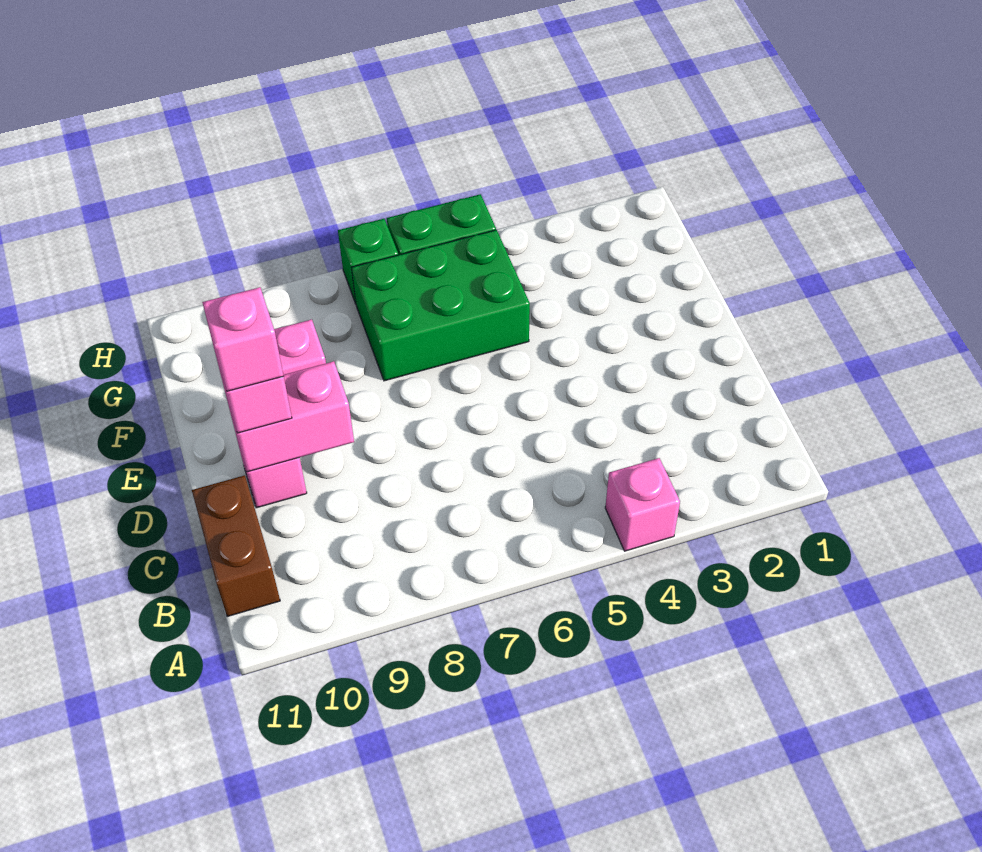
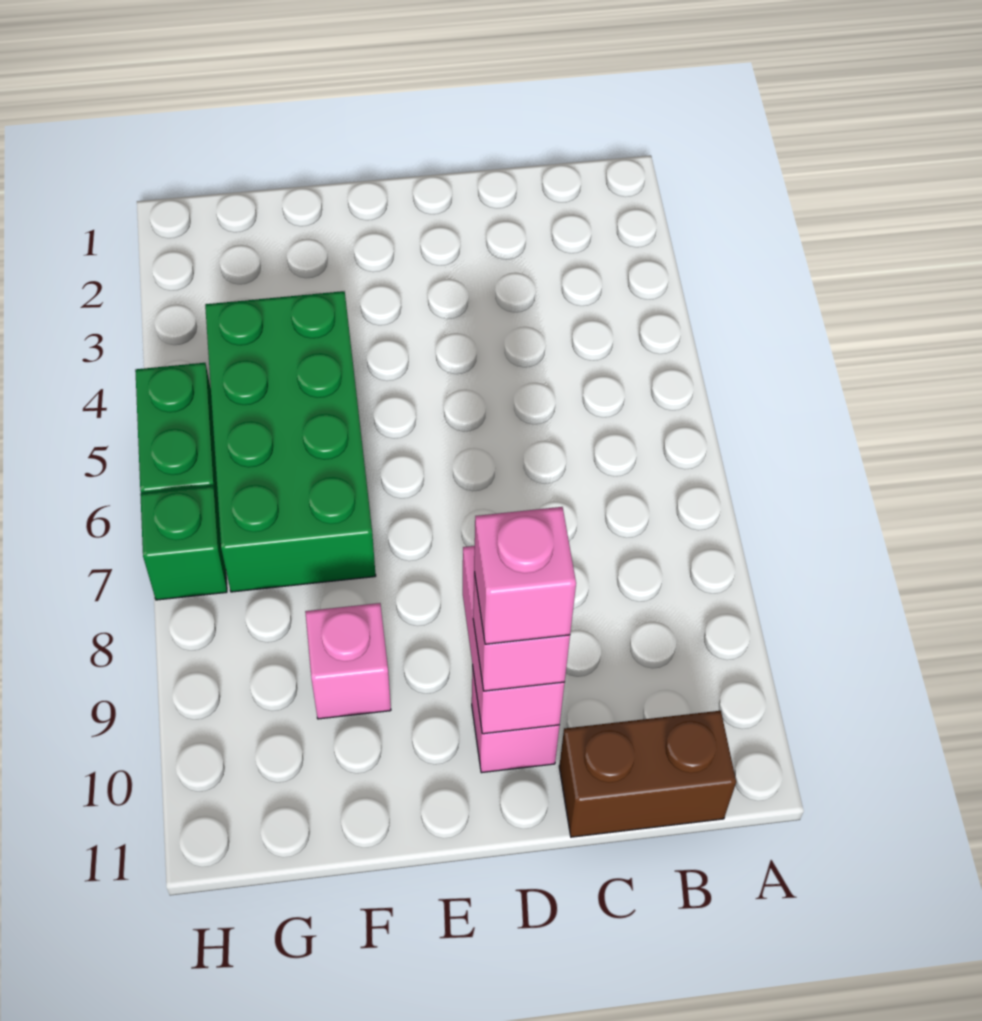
pink 1x1 brick [605,458,680,551] -> none
green 2x3 brick [351,230,530,381] -> green 2x4 brick [205,291,376,592]

